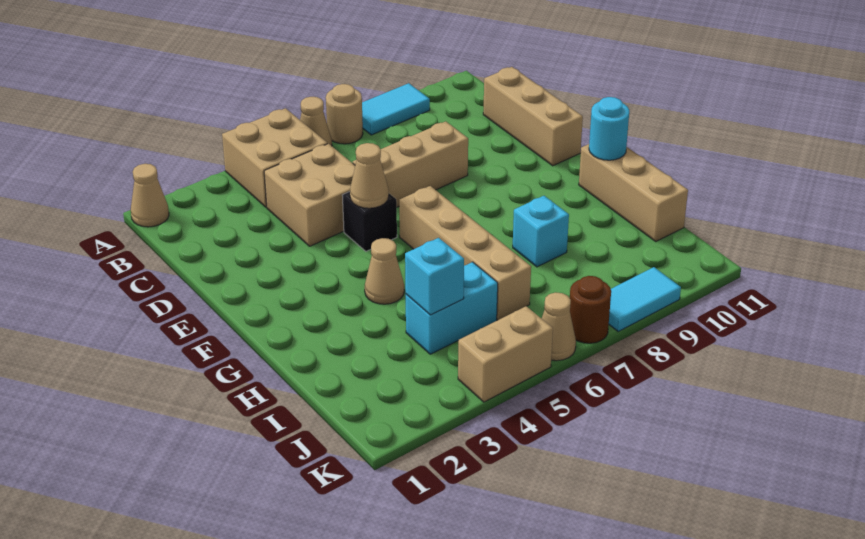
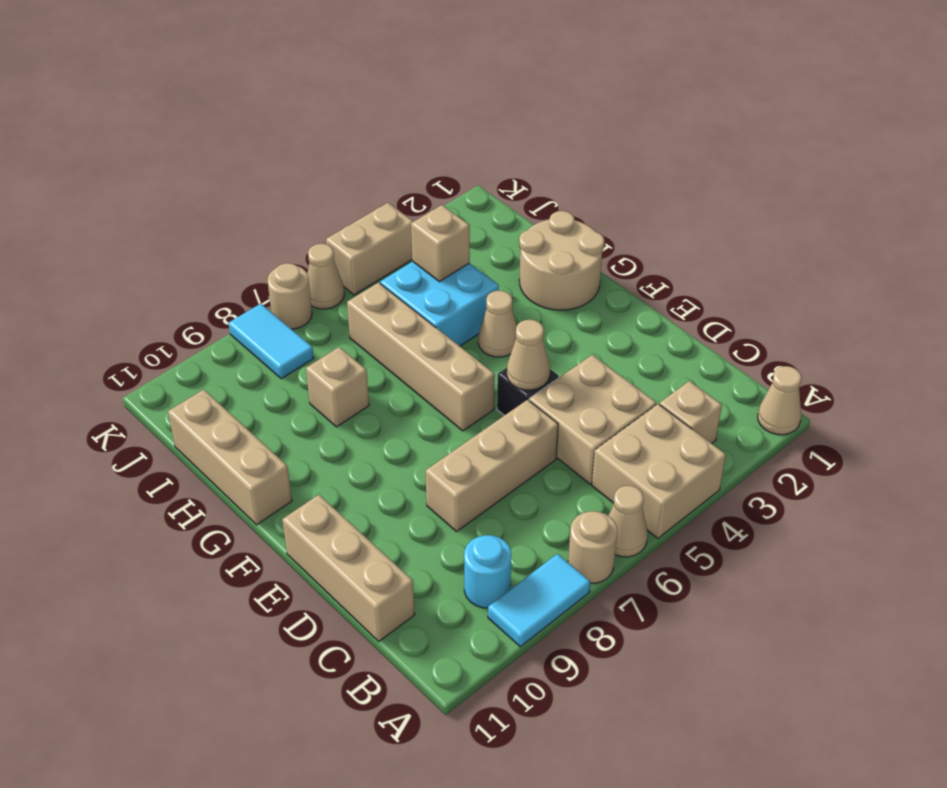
none -> tan 1x1 brick [659,381,722,443]
none -> tan 2x2 round brick [519,211,604,310]
cyan 1x1 round brick [589,97,629,160] -> cyan 1x1 round brick moved to [464,535,511,608]
cyan 1x1 brick [513,196,569,267] -> tan 1x1 brick [306,347,369,427]
cyan 1x2 brick [406,262,498,354] -> cyan 2x2 brick [380,262,499,346]
cyan 1x1 brick [405,238,464,315] -> tan 1x1 brick [411,205,470,282]
brown 1x1 round brick [570,276,611,343] -> tan 1x1 round brick [267,263,312,329]
cyan 1x2 tile [609,267,681,331] -> cyan 1x2 tile turned to [228,304,314,379]

